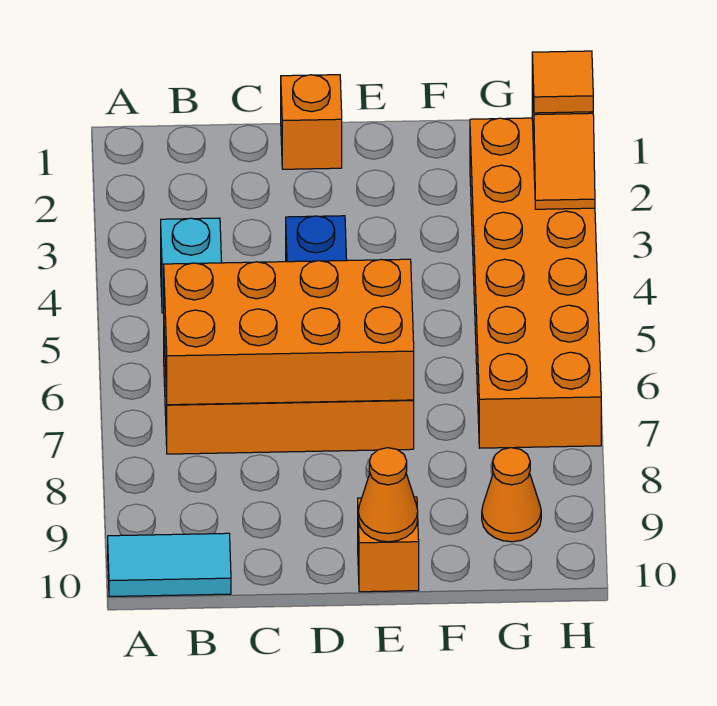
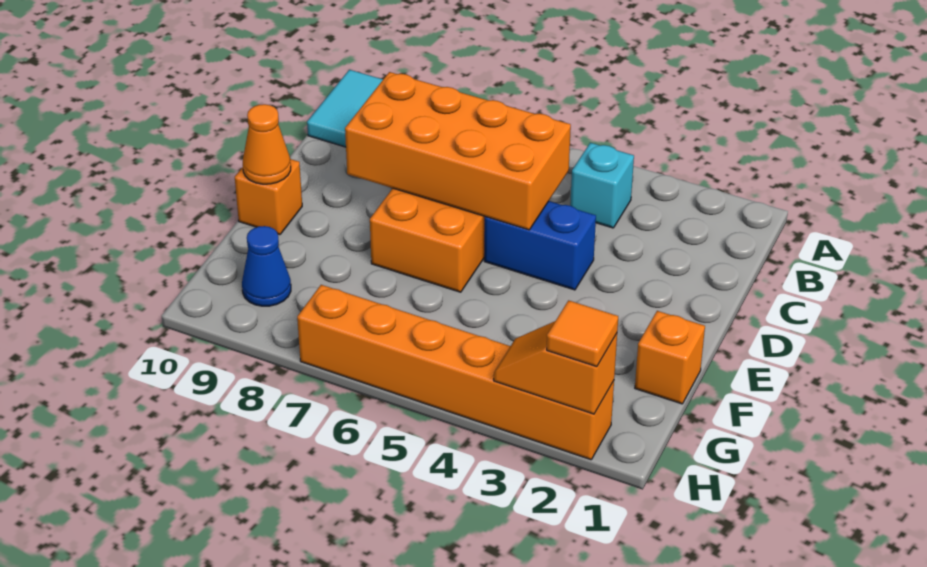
orange 2x4 brick [164,259,414,405] -> orange 2x4 brick turned to [345,72,571,230]
orange 1x1 brick [281,75,342,169] -> orange 1x1 brick moved to [635,311,705,404]
orange 2x6 brick [470,118,601,448] -> orange 1x6 brick [297,285,614,460]
orange 1x1 cone [482,448,541,542] -> blue 1x1 cone [242,226,291,306]

